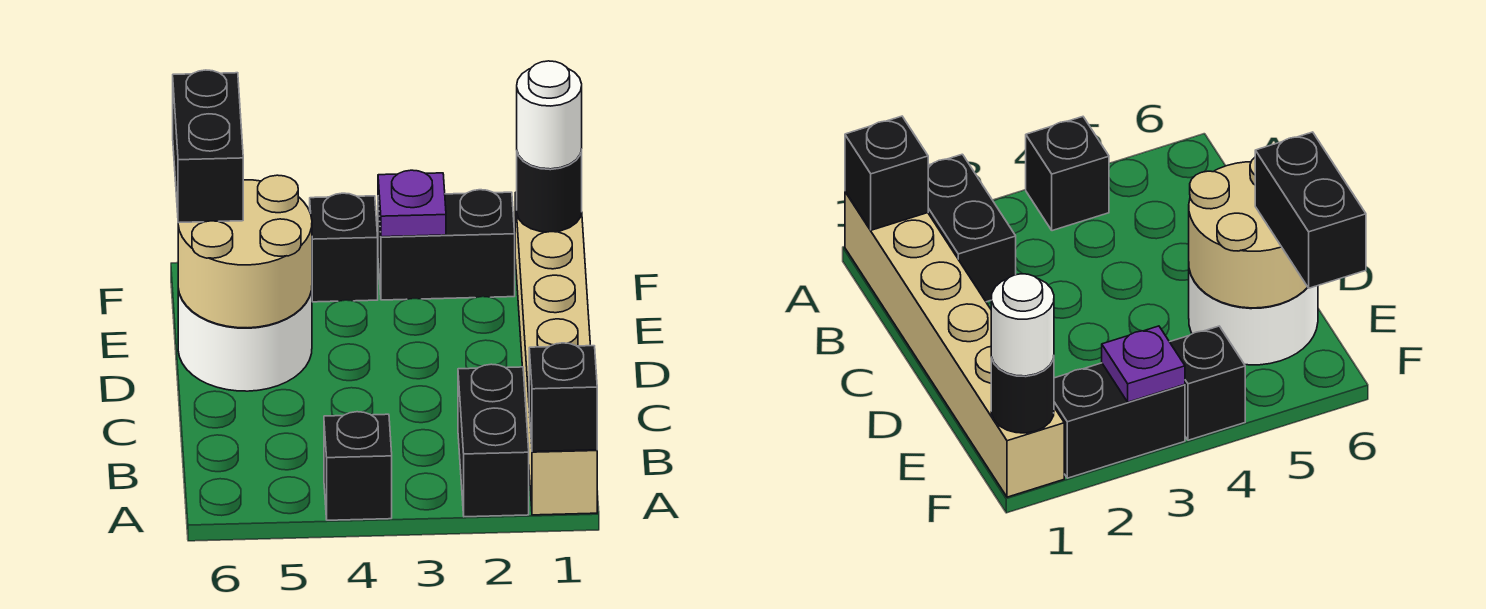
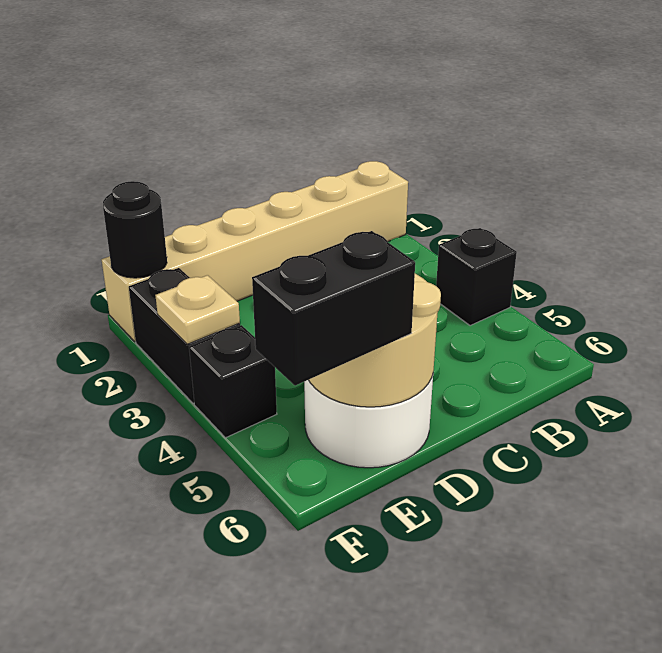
black 1x1 brick [529,343,597,452] -> none
black 1x2 brick [458,364,529,517] -> none
white 1x1 round brick [517,61,582,169] -> none
purple 1x1 plate [378,170,446,237] -> tan 1x1 plate [155,275,240,344]

